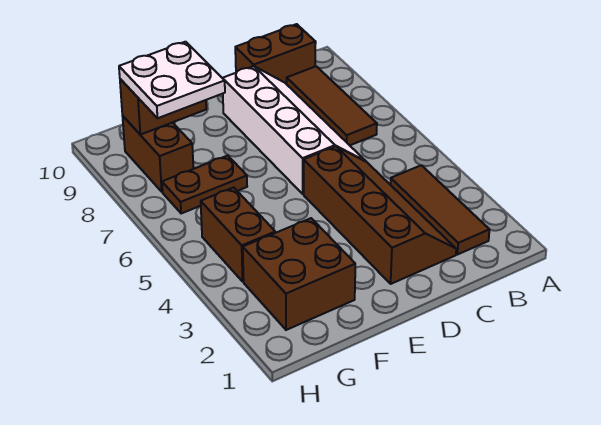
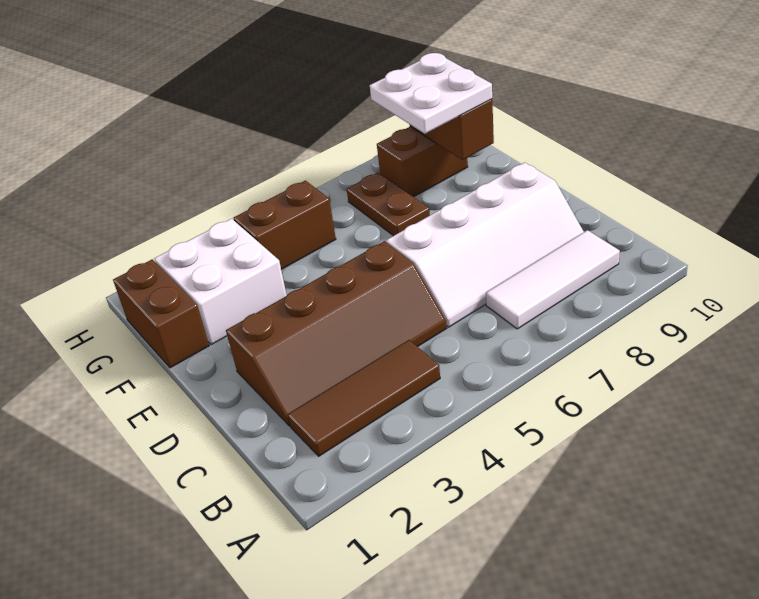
brown 1x3 tile [287,66,377,145] -> white 1x3 tile [486,230,620,329]
brown 1x2 brick [235,24,316,84] -> brown 1x2 brick moved to [113,259,209,368]
brown 2x2 brick [243,218,355,330] -> white 2x2 brick [155,219,287,345]

